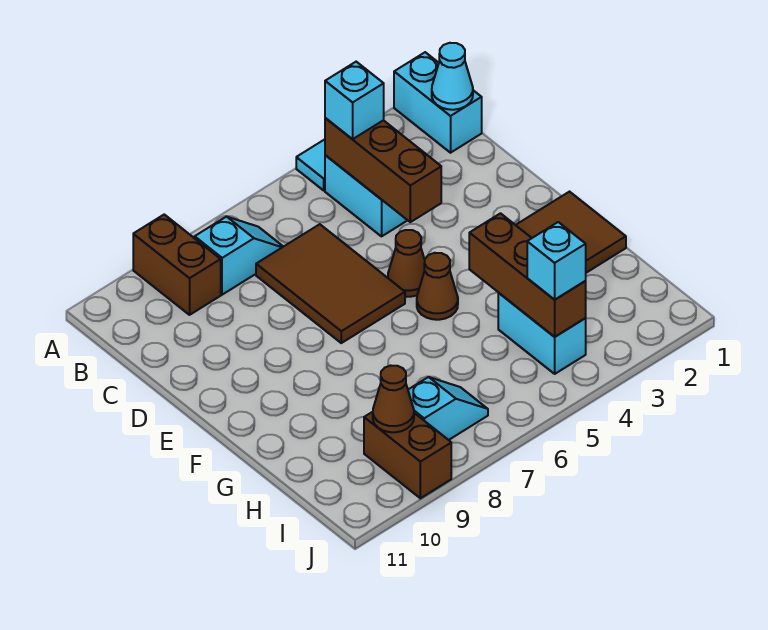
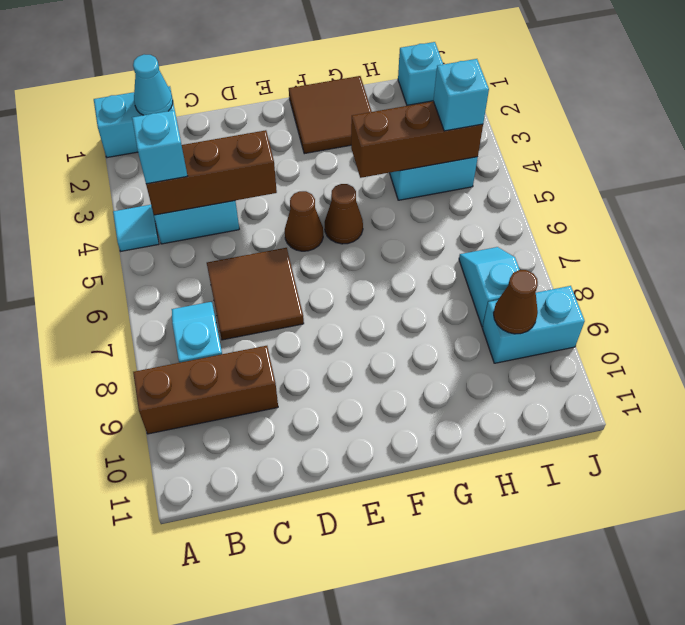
brown 1x2 brick [133,215,221,315] -> brown 1x3 brick [133,346,278,434]
brown 2x3 tile [256,224,405,343] -> brown 2x2 tile [207,248,304,340]
none -> cyan 1x1 brick [398,42,443,105]
brown 1x2 brick [364,412,451,498] -> cyan 1x2 brick [482,286,585,363]

